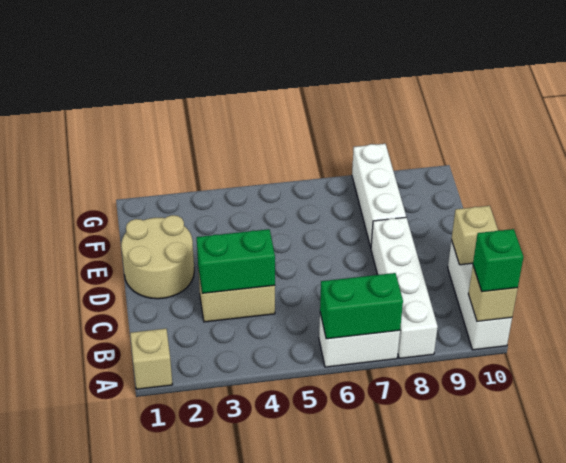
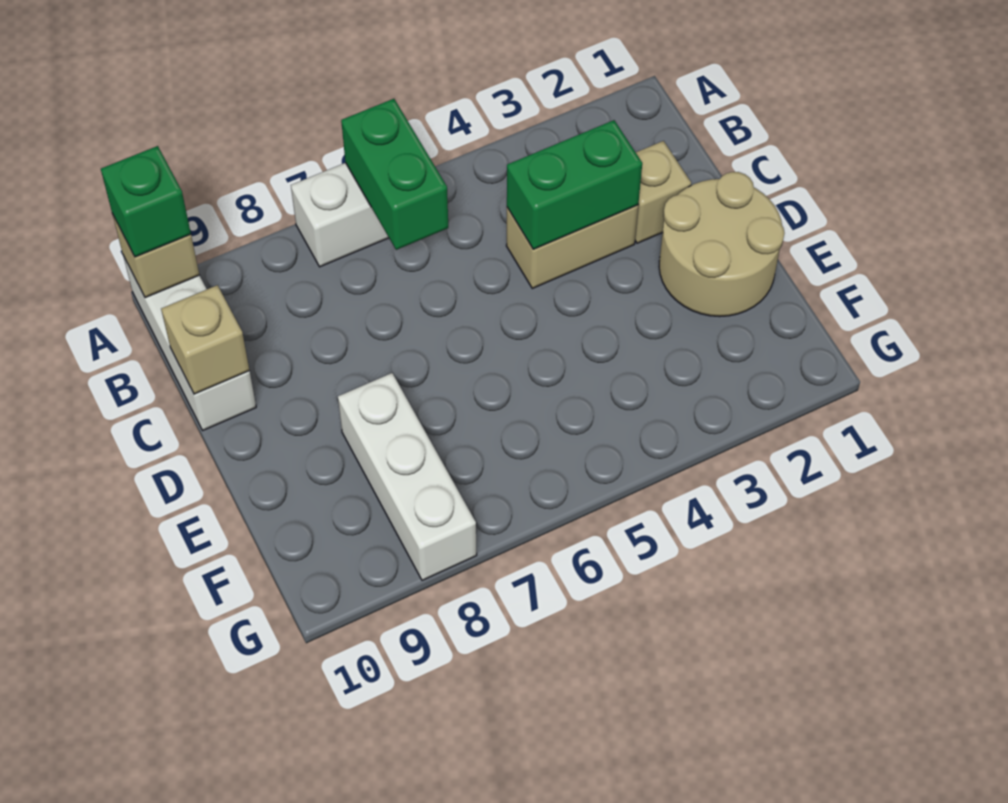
tan 1x1 brick [130,329,173,389] -> tan 1x1 brick moved to [635,141,691,243]
green 1x2 brick [320,273,403,339] -> green 1x2 brick turned to [341,99,448,250]
white 1x4 brick [371,217,438,358] -> none

